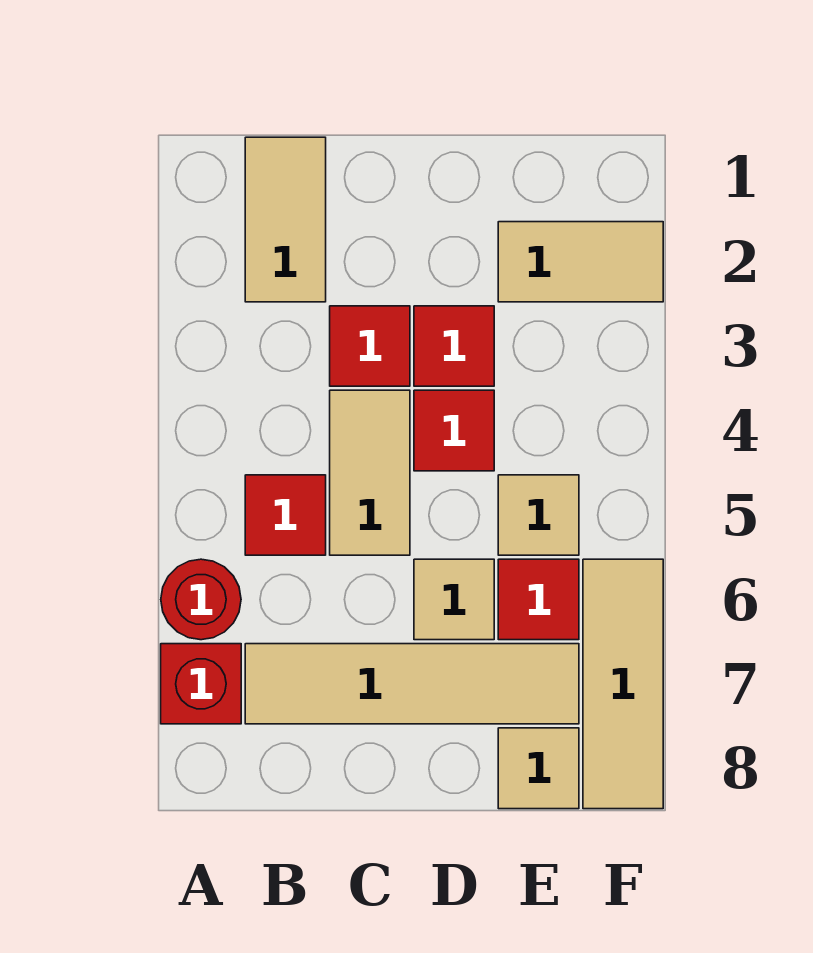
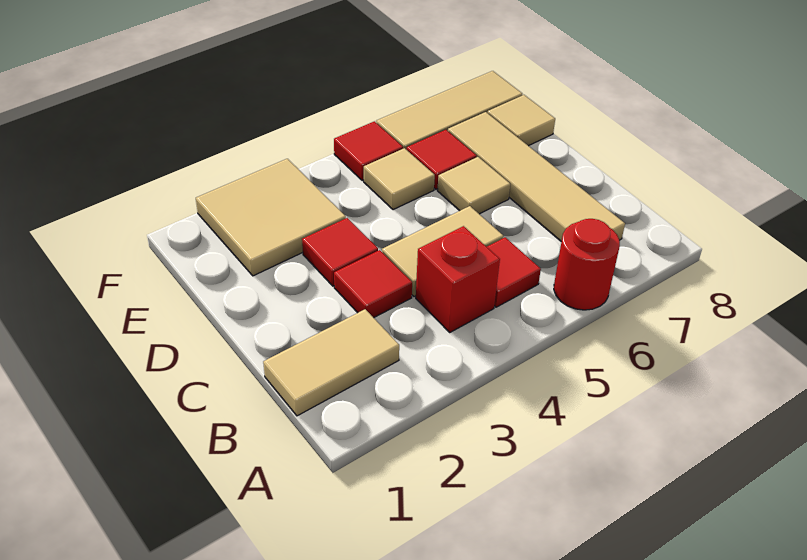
red 1x1 brick [161,644,241,724] -> red 1x1 brick moved to [416,226,500,332]
red 1x1 tile [414,390,494,471] -> red 1x1 tile moved to [334,121,403,181]
tan 1x2 tile [498,222,663,302] -> tan 2x2 tile [196,159,346,276]

